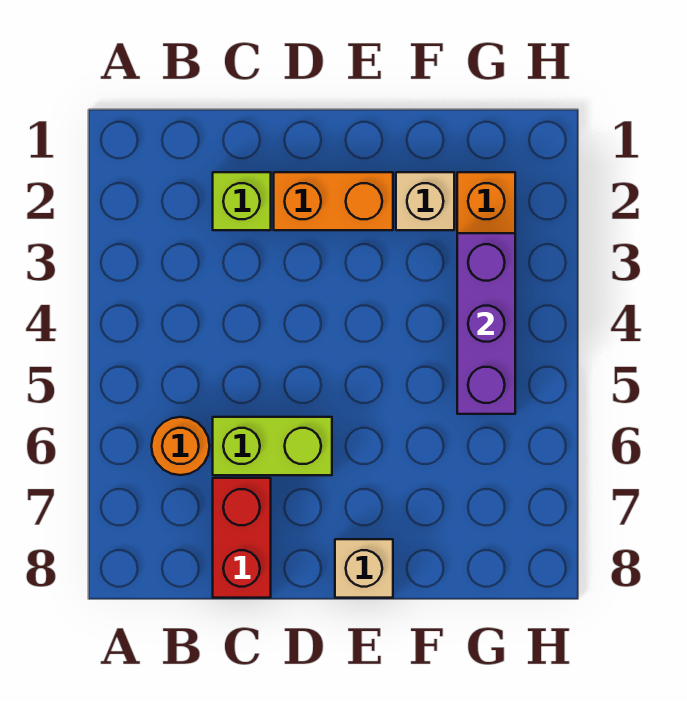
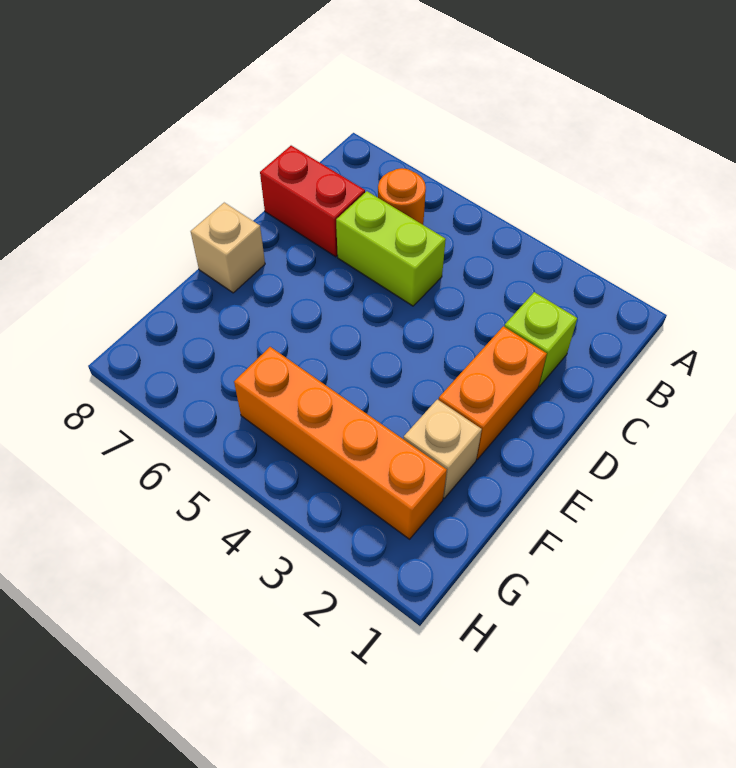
lime 1x2 brick [213,417,332,475] -> lime 1x2 brick turned to [336,191,446,306]
purple 1x3 brick [457,233,515,414] -> none

